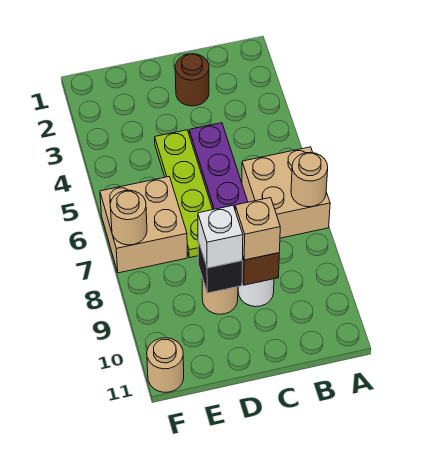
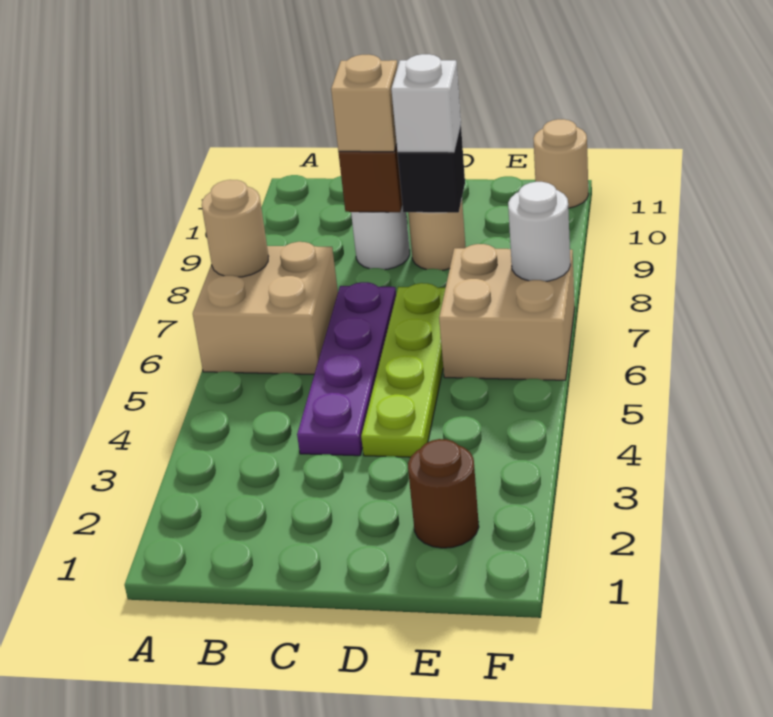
brown 1x1 round brick [175,54,209,106] -> brown 1x1 round brick moved to [408,439,479,548]
tan 1x1 round brick [110,190,147,245] -> white 1x1 round brick [508,182,570,281]

